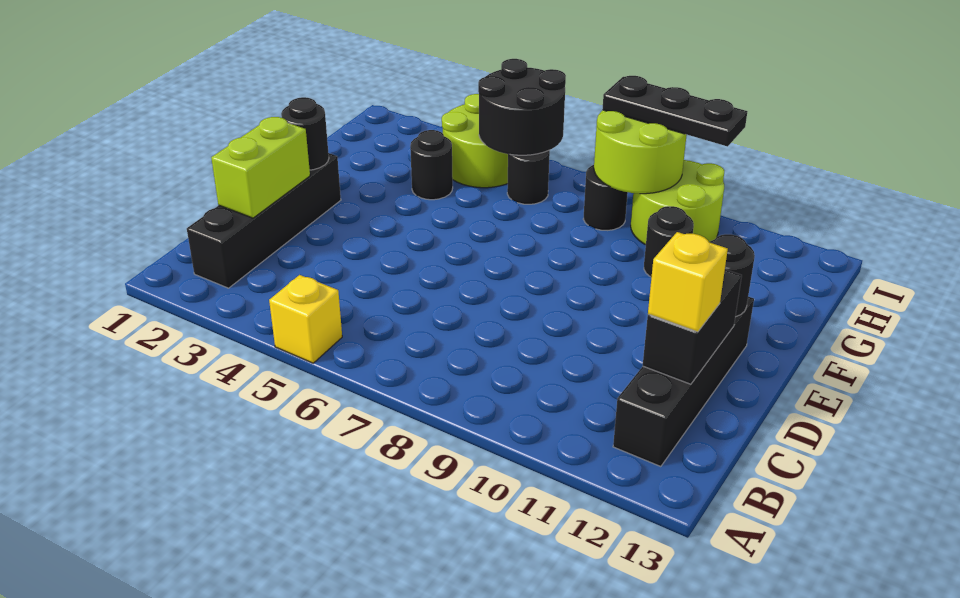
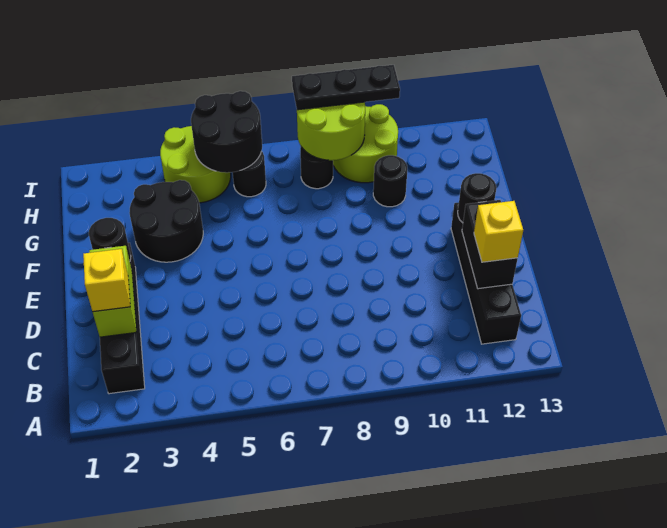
yellow 1x1 brick [269,275,342,363] -> yellow 1x1 brick moved to [83,249,130,312]
black 1x1 round brick [410,130,453,200] -> black 2x2 round brick [129,180,203,262]

